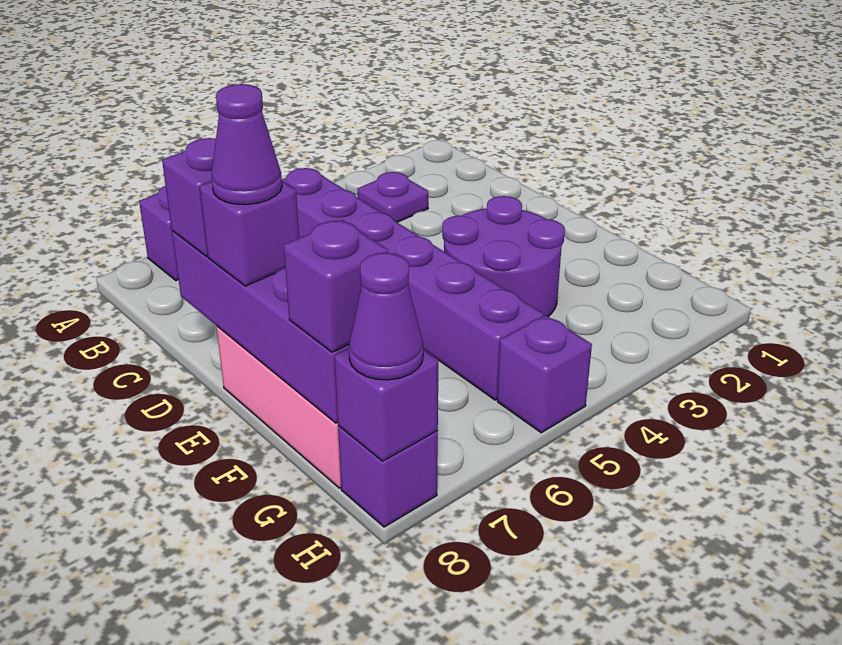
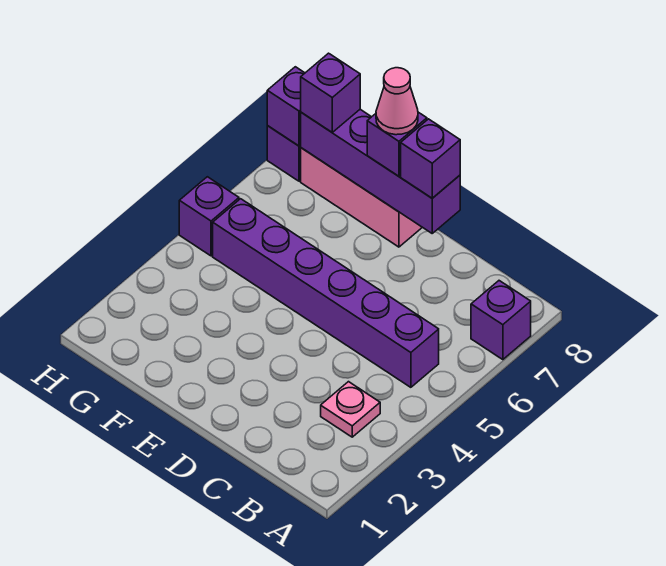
purple 1x1 plate [358,172,428,222] -> pink 1x1 plate [321,382,380,437]
purple 2x2 round brick [442,196,565,317] -> none
purple 1x1 cone [211,84,282,205] -> pink 1x1 cone [376,68,418,135]
purple 1x1 cone [349,253,423,380] -> none

